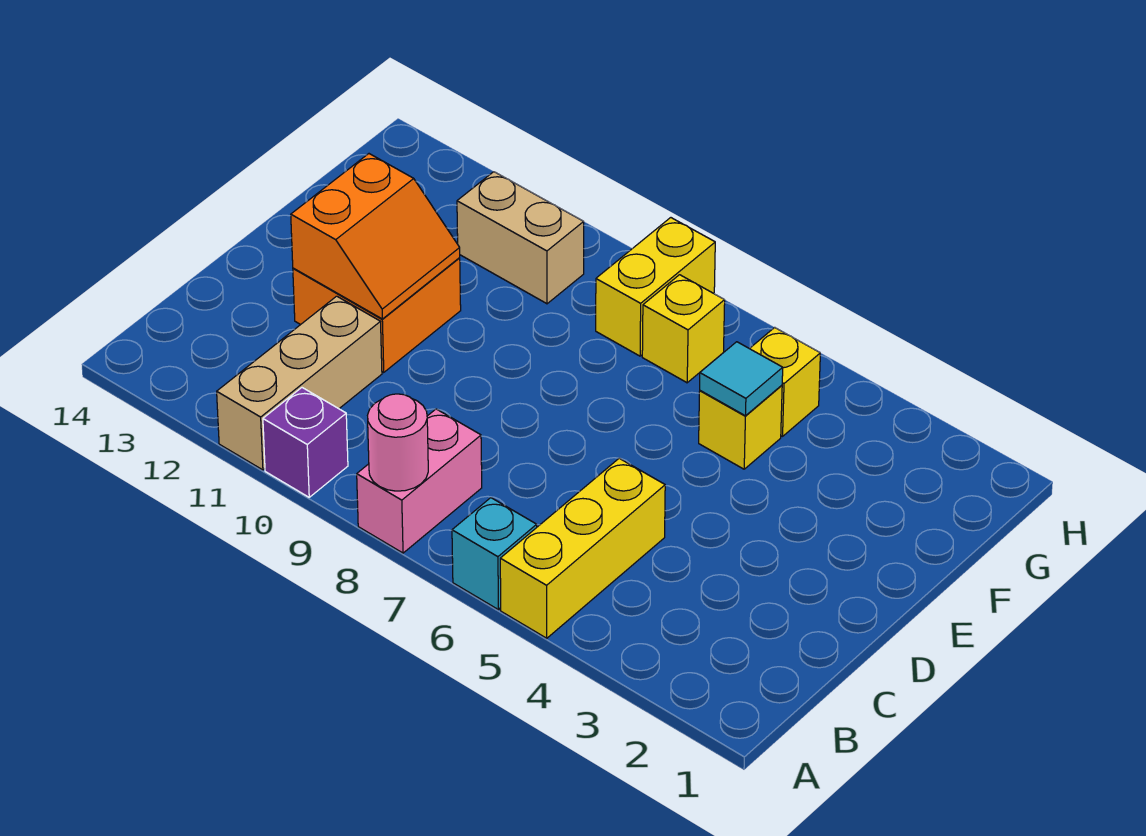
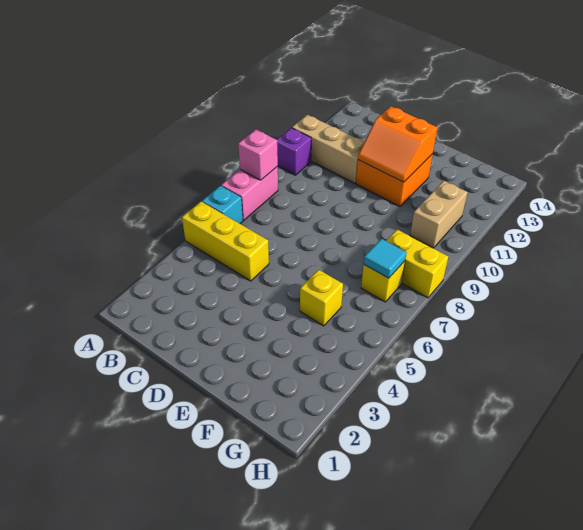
pink 1x2 brick [357,409,482,553] -> pink 1x2 brick turned to [221,166,278,220]
pink 1x1 round brick [368,394,428,491] -> pink 1x1 brick [238,130,278,180]
cyan 1x1 tile [700,342,783,416] -> cyan 1x1 tile moved to [364,239,407,278]
yellow 1x1 brick [750,327,820,436] -> none

